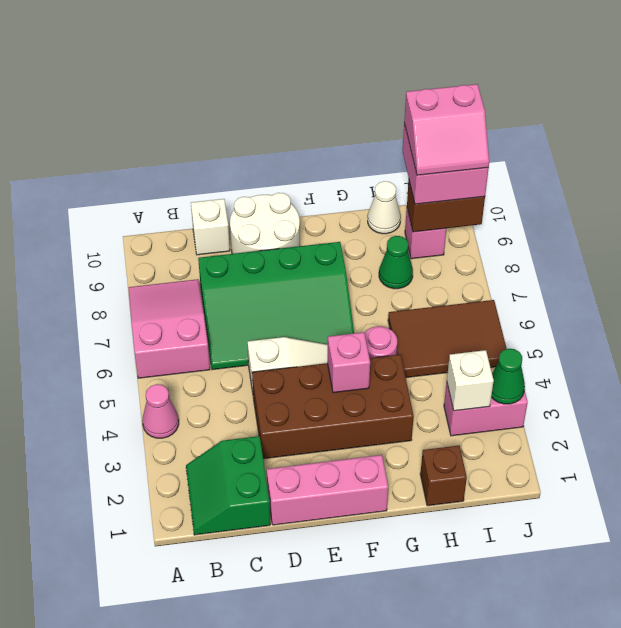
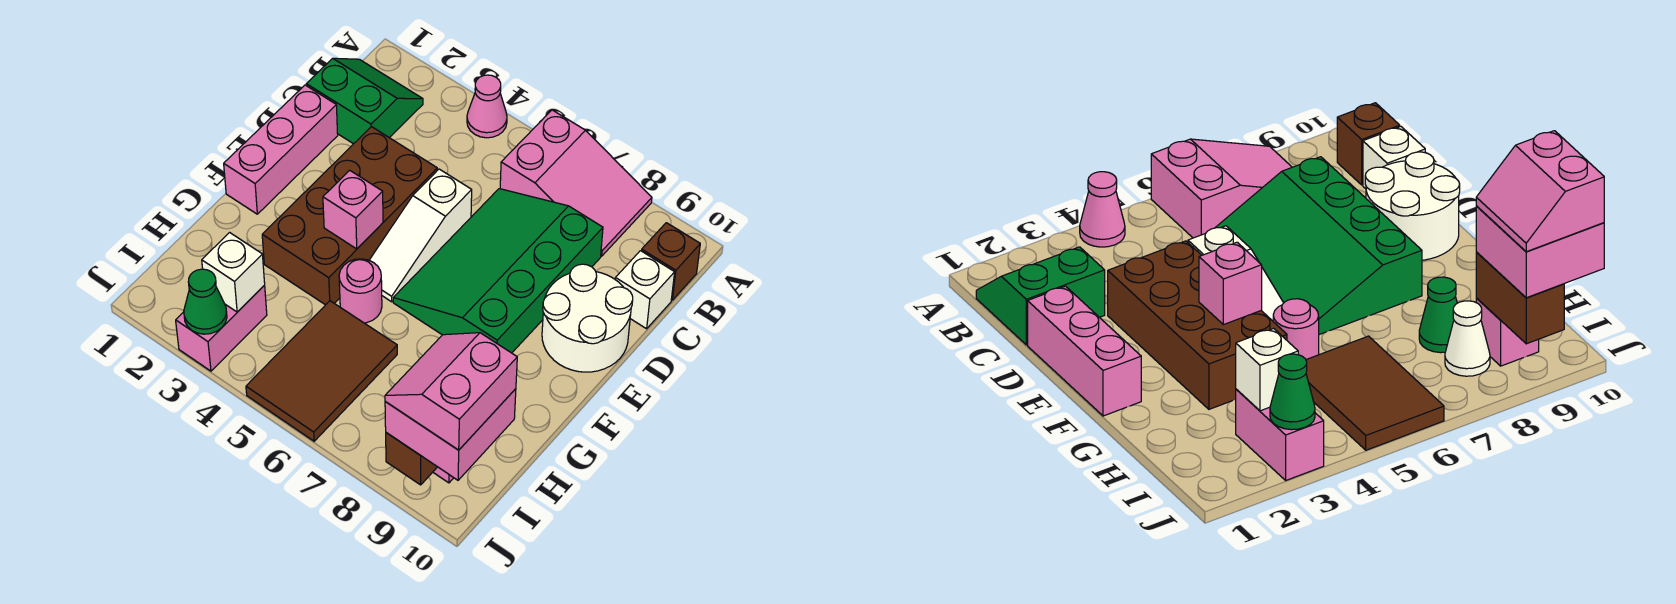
brown 1x1 brick [420,446,467,506] -> brown 1x1 brick moved to [642,223,700,300]
white 1x1 cone [368,181,401,234] -> white 1x1 cone moved to [1445,301,1490,376]

